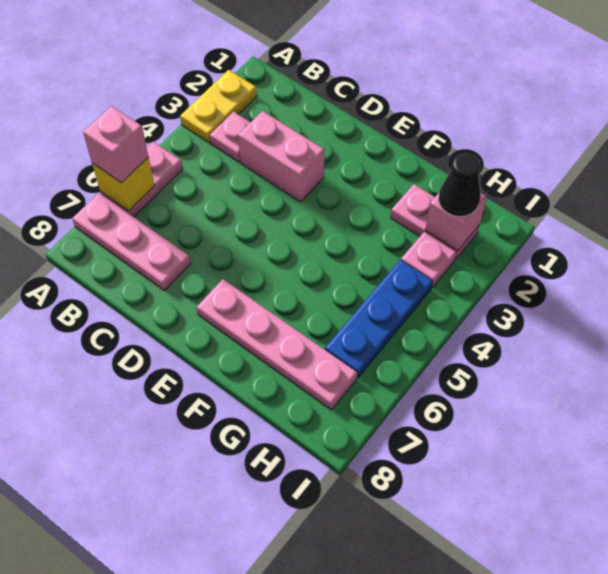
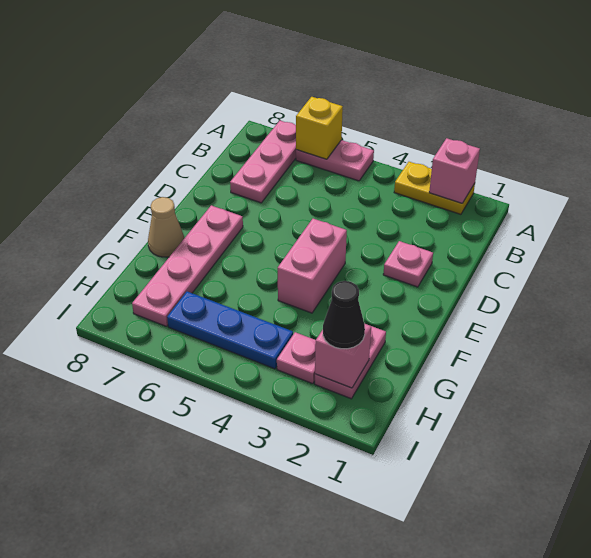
pink 1x1 brick [83,106,148,183] -> pink 1x1 brick moved to [429,138,480,203]
pink 1x1 plate [210,112,250,162] -> pink 1x1 plate moved to [383,241,433,287]
pink 1x2 brick [238,111,325,202] -> pink 1x2 brick moved to [278,219,347,313]
none -> tan 1x1 cone [148,197,184,257]

